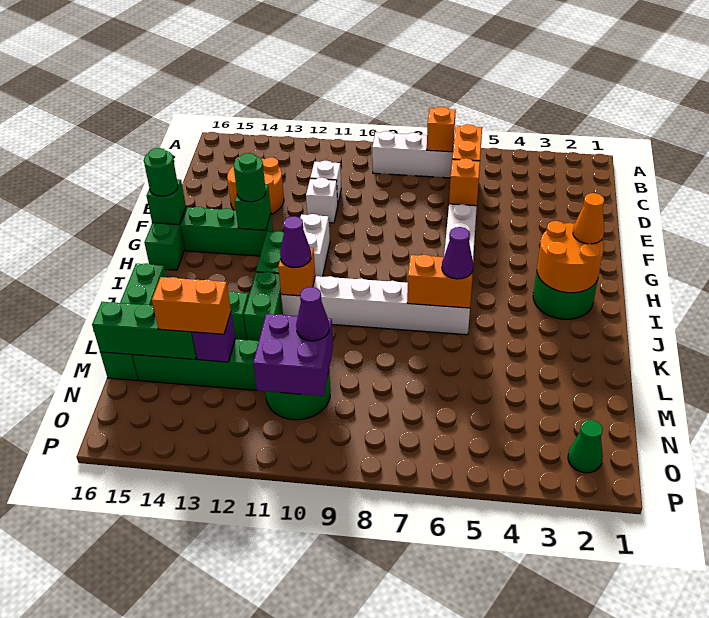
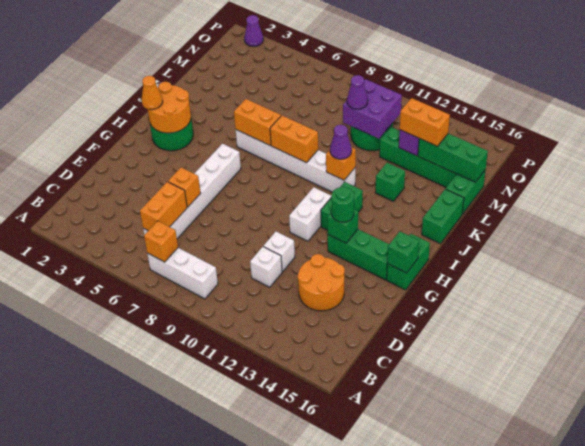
green 1x1 round brick [144,148,178,196] -> none
purple 1x1 cone [442,227,473,279] -> purple 1x1 cone moved to [244,15,263,46]
none -> orange 1x2 brick [270,116,318,163]
green 1x2 brick [244,272,283,341] -> none
green 1x1 cone [568,420,603,473] -> none

